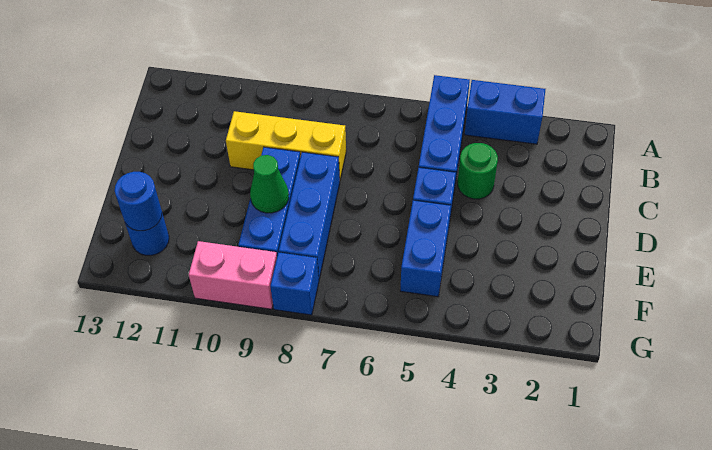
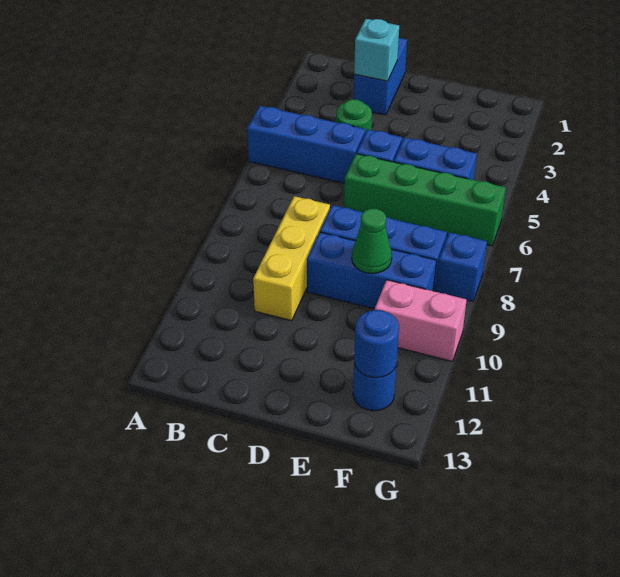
blue 1x2 brick [465,80,546,144] -> blue 1x2 brick moved to [353,38,407,115]
none -> cyan 1x1 brick [354,19,399,81]
none -> green 1x4 brick [344,154,506,246]
pink 1x2 brick [189,241,277,309] -> pink 1x2 brick turned to [375,280,467,361]

